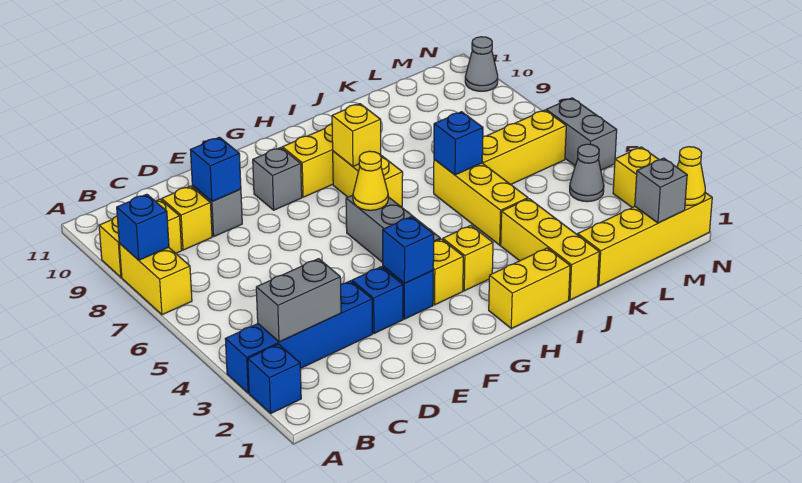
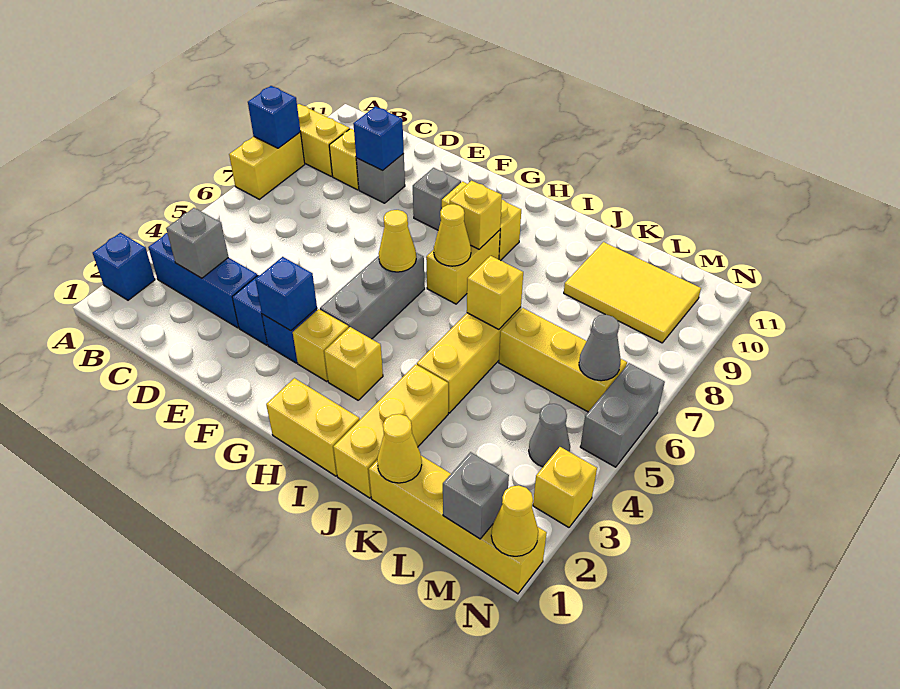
blue 1x4 brick [225,281,372,393] -> blue 1x3 brick [148,233,258,328]
grey 1x2 brick [256,259,341,342] -> grey 1x1 brick [166,208,228,278]
none -> yellow 1x1 cone [434,204,471,266]
blue 1x1 brick [434,112,483,175] -> yellow 1x1 brick [467,256,523,329]
none -> yellow 1x1 cone [377,414,422,483]
none -> yellow 2x3 tile [564,242,701,343]
grey 1x1 cone [465,37,498,91] -> grey 1x1 cone moved to [579,315,621,381]

